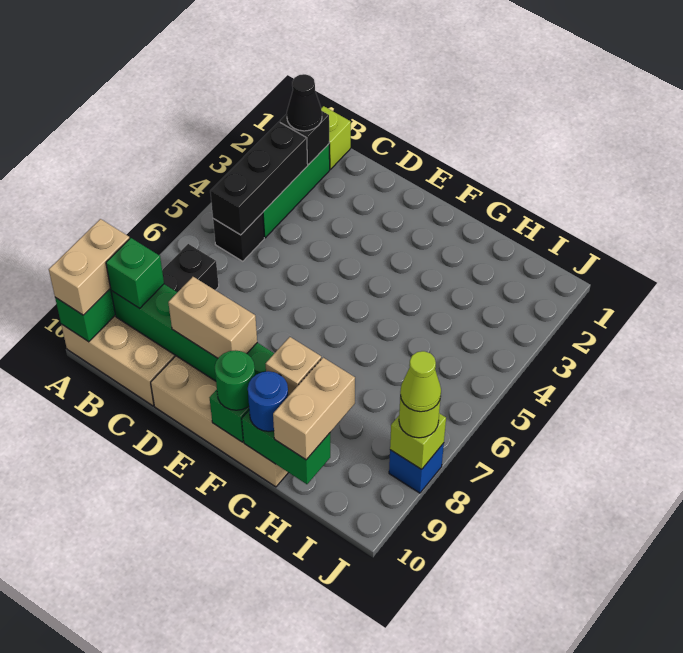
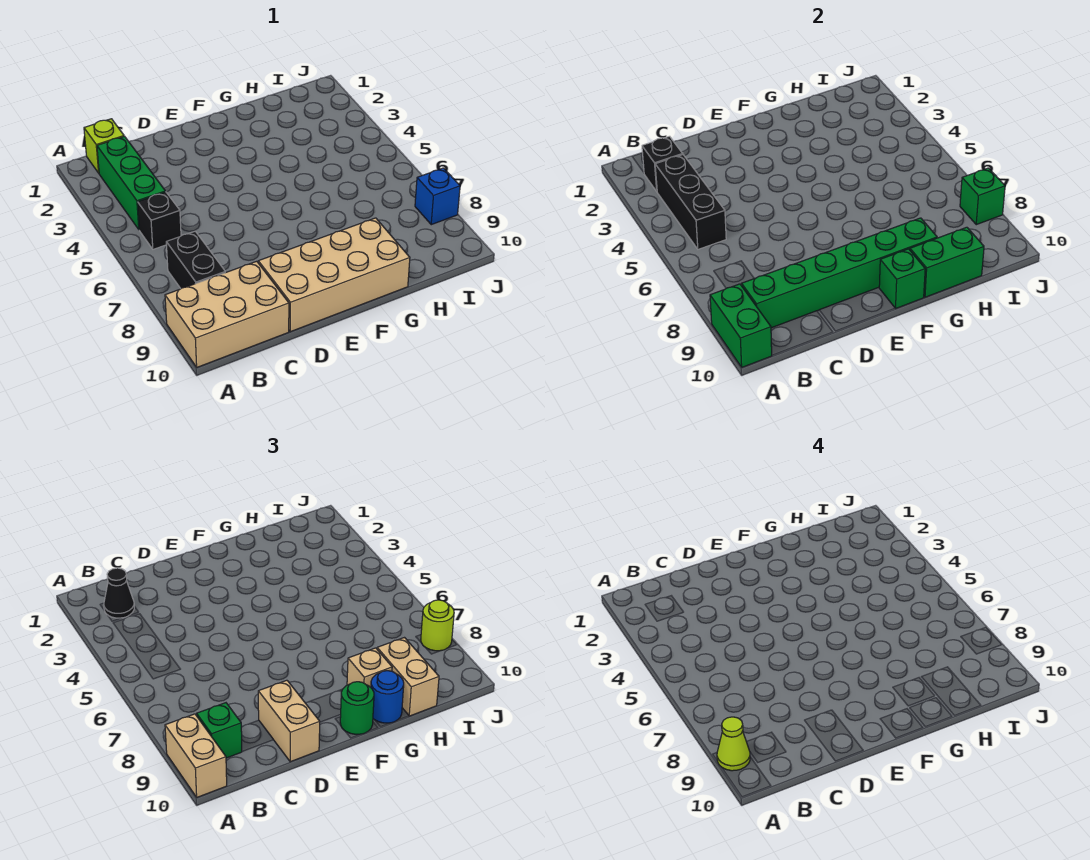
tan 1x2 brick [168,277,257,358] -> tan 1x2 brick turned to [258,680,320,762]
lime 1x1 brick [390,413,446,469] -> green 1x1 brick [960,168,1005,225]
lime 1x1 cone [400,351,441,412] -> lime 1x1 cone moved to [717,717,750,771]

